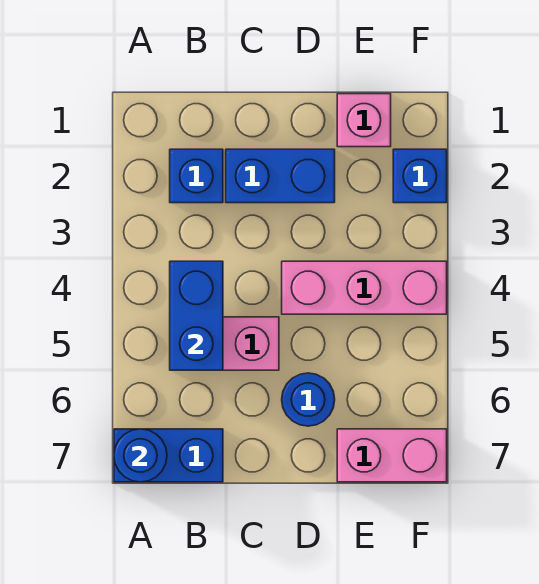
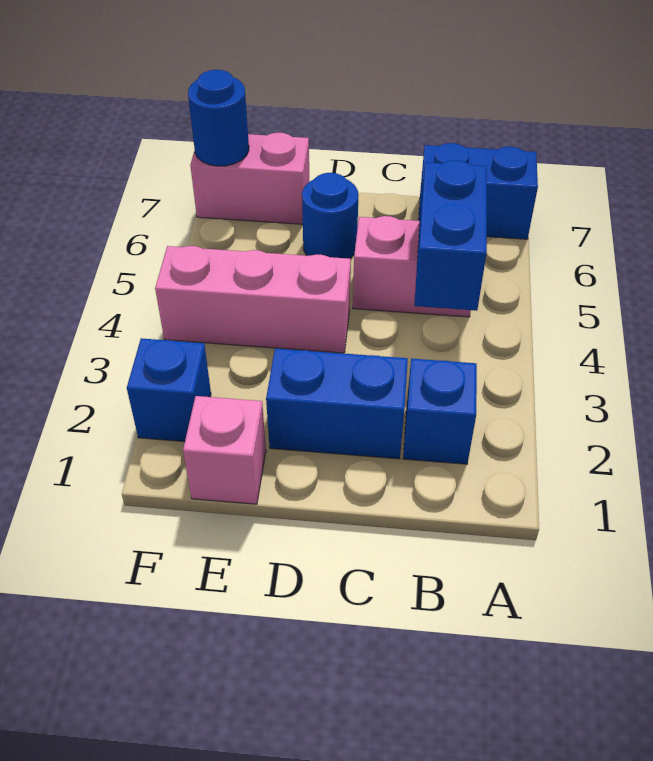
blue 1x1 round brick [114,429,167,482] -> blue 1x1 round brick moved to [188,70,249,166]

